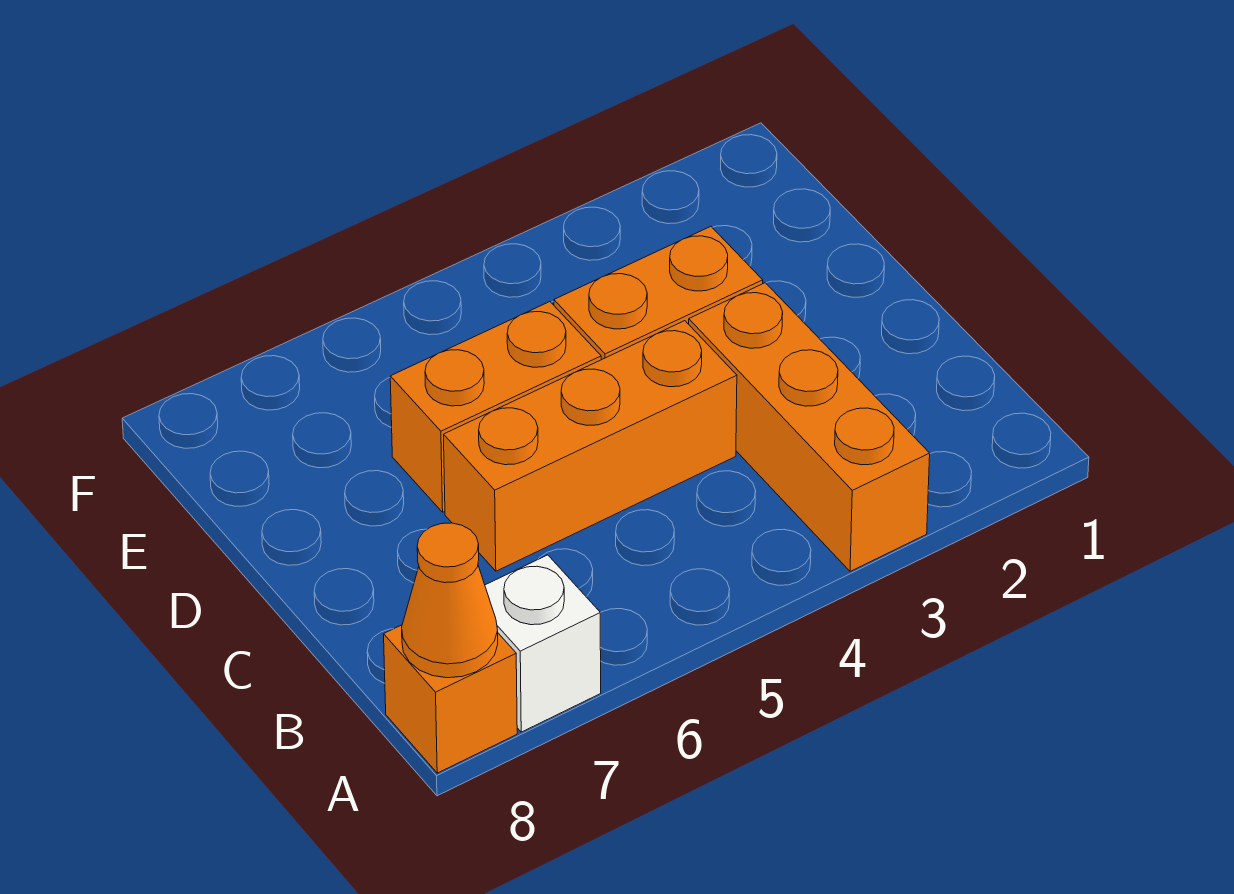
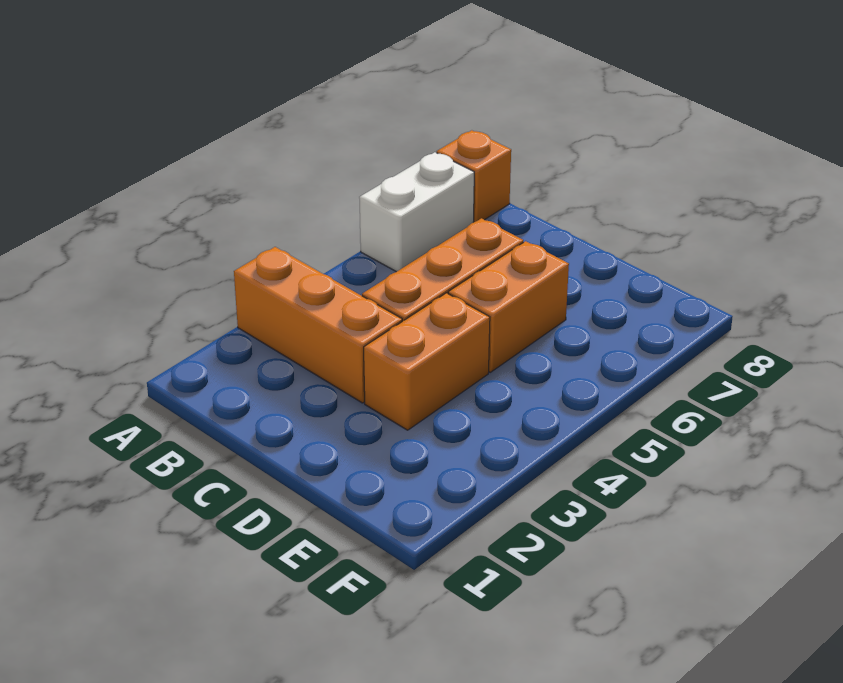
white 1x1 brick [485,555,601,732] -> white 1x2 brick [359,152,474,272]
orange 1x1 cone [402,523,498,678] -> none

